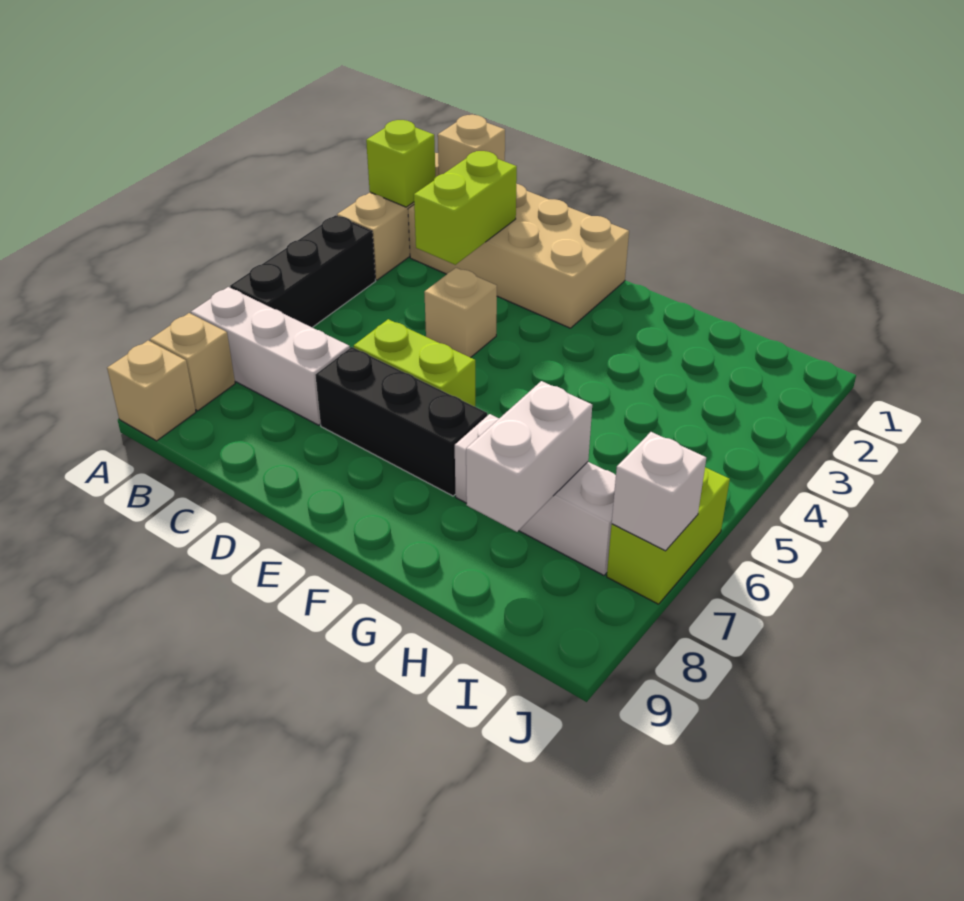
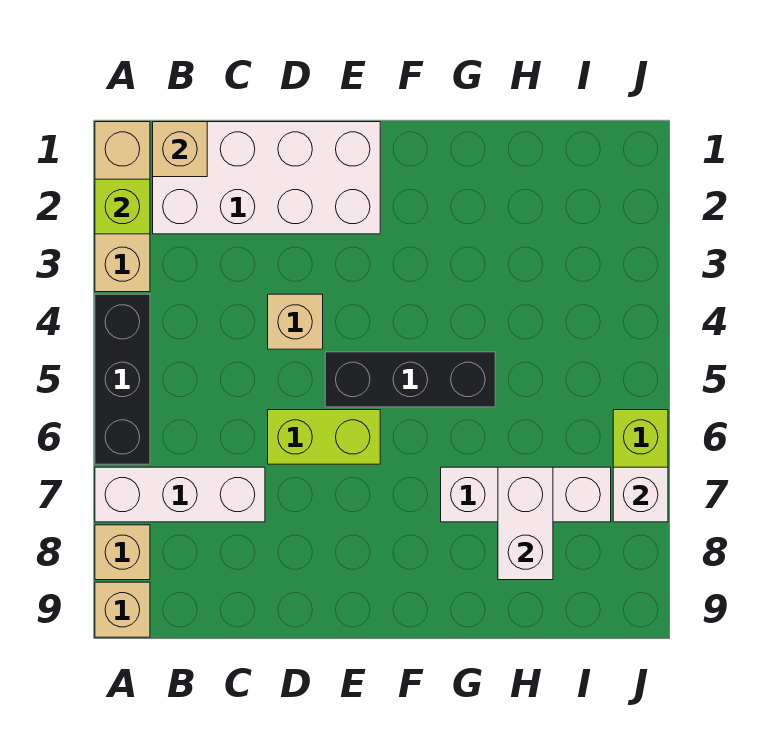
tan 2x4 brick [408,184,629,328] -> white 2x4 brick [153,122,380,234]
lime 1x2 brick [414,151,517,265] -> none
black 1x3 brick [315,347,487,496] -> black 1x3 brick moved to [325,352,495,407]

